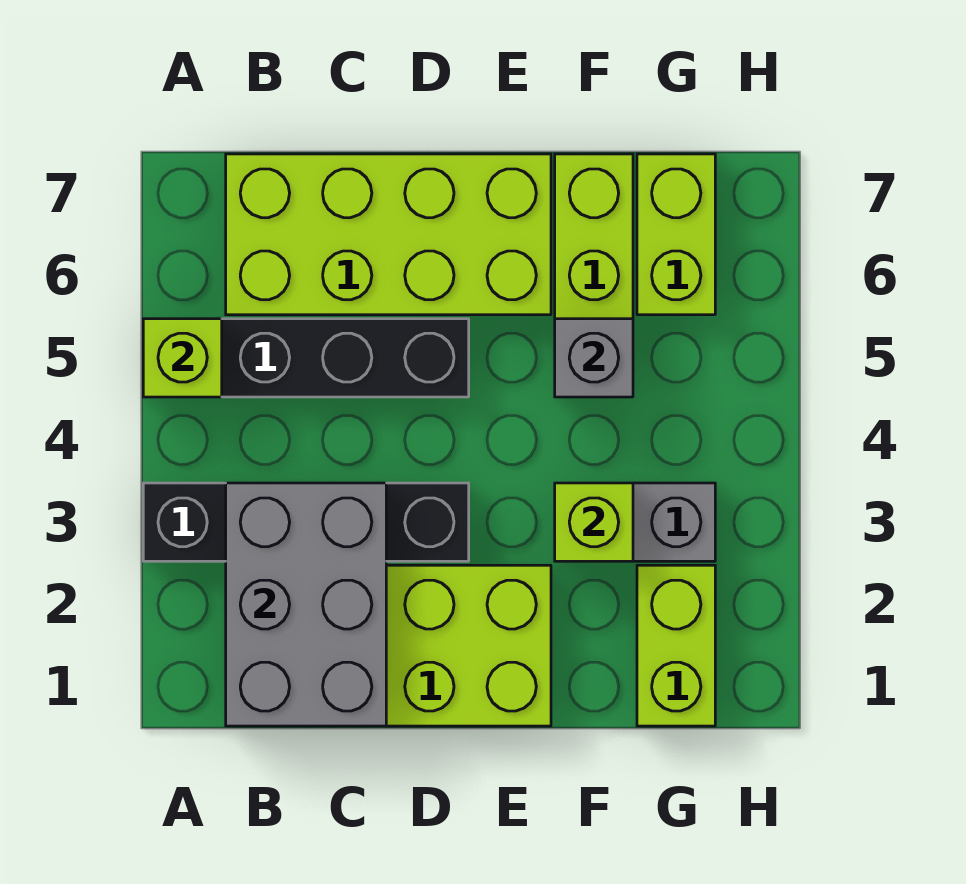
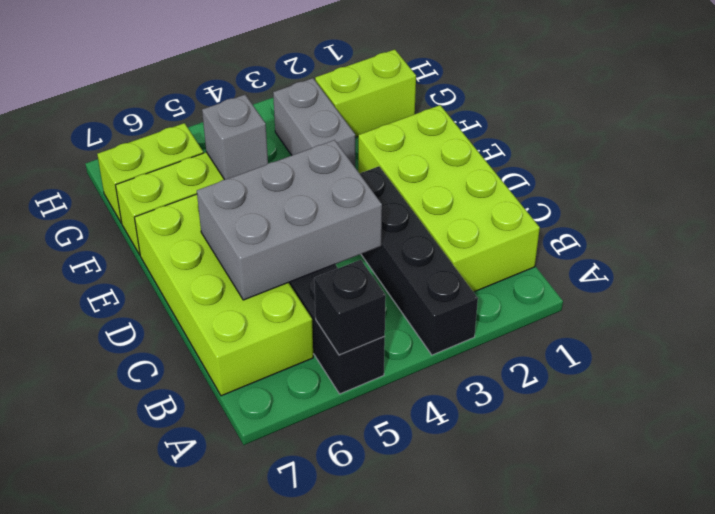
lime 1x1 brick [143,319,222,397] -> black 1x1 brick [314,260,386,355]
grey 2x3 brick [226,483,386,726] -> grey 2x3 brick moved to [197,140,382,300]
lime 1x1 brick [555,483,633,561] -> none

